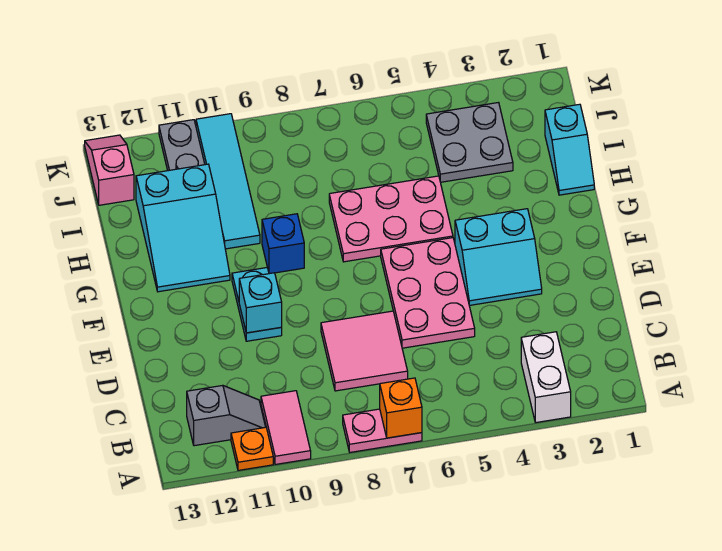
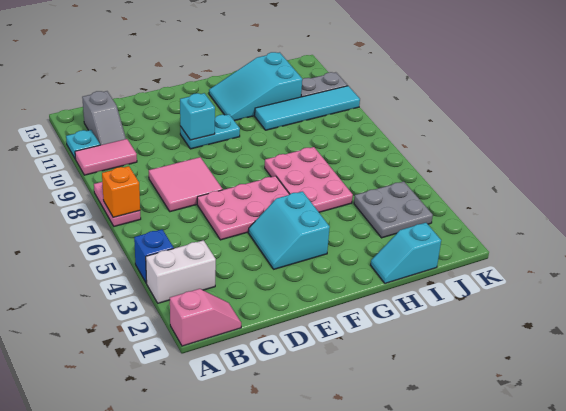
orange 1x1 plate [231,427,273,470] -> cyan 1x1 plate [66,130,100,159]
blue 1x1 brick [262,214,304,274] -> blue 1x1 brick moved to [134,230,174,283]
pink 1x2 slope [85,135,134,205] -> pink 1x2 slope moved to [170,289,241,346]

